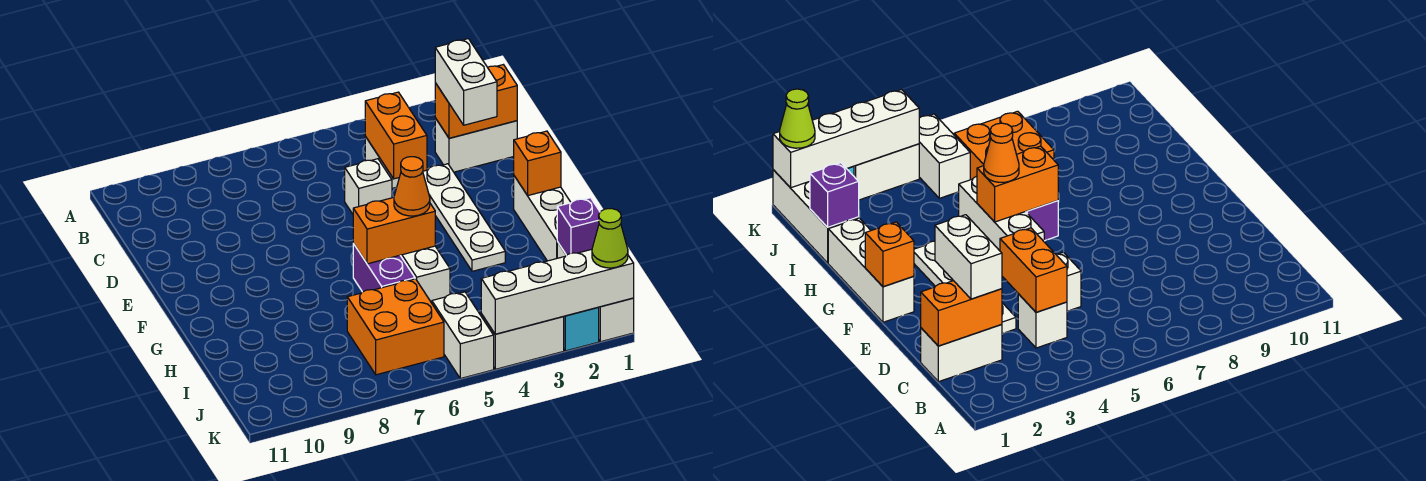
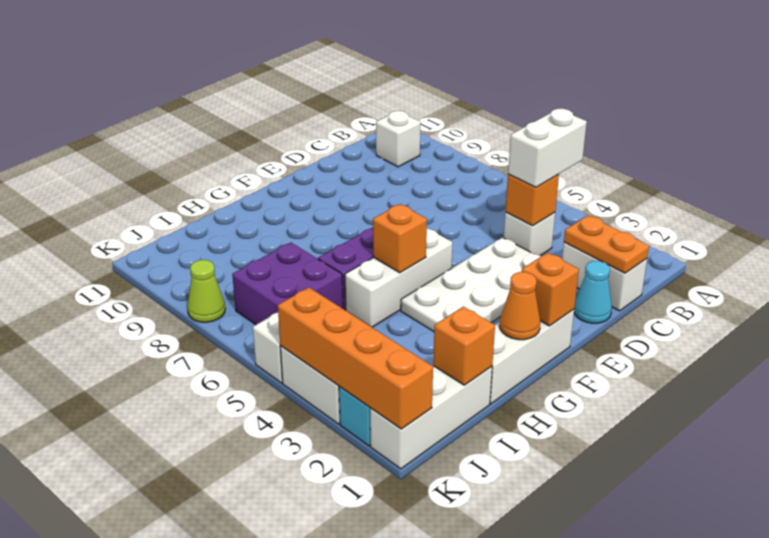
orange 1x2 brick [435,65,517,138] -> orange 1x2 plate [564,215,649,273]
white 1x2 brick [435,39,497,125] -> white 1x2 brick moved to [508,109,587,187]
orange 1x2 brick [365,92,427,179] -> orange 1x1 brick [505,174,559,226]
none -> cyan 1x1 cone [574,261,612,323]
white 1x4 plate [423,164,505,271] -> white 2x4 plate [401,238,541,331]
white 1x1 brick [345,159,392,214] -> white 1x1 brick moved to [376,111,421,167]
orange 1x2 brick [353,197,435,264] -> orange 1x1 brick [373,204,427,273]
orange 1x1 cone [394,157,430,216] -> orange 1x1 cone moved to [500,272,540,340]
purple 1x1 brick [557,198,600,255] -> orange 1x1 brick [433,307,495,385]
orange 2x2 brick [347,279,444,375] -> purple 2x2 brick [232,243,343,325]
white 1x4 brick [481,249,634,334] -> orange 1x4 brick [278,287,433,429]
lime 1x1 cone [592,208,628,268] -> lime 1x1 cone moved to [187,260,225,322]

